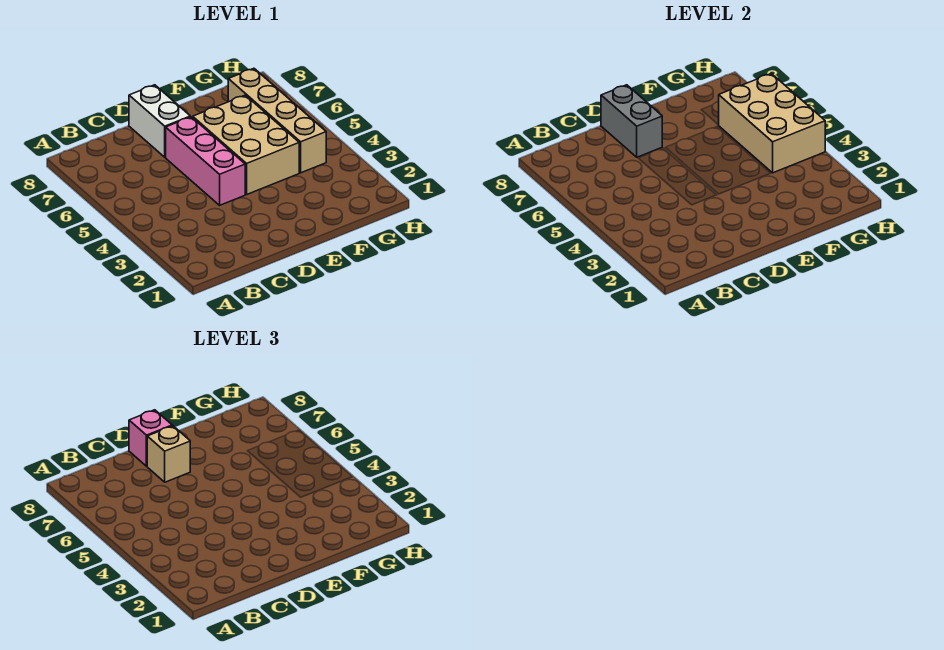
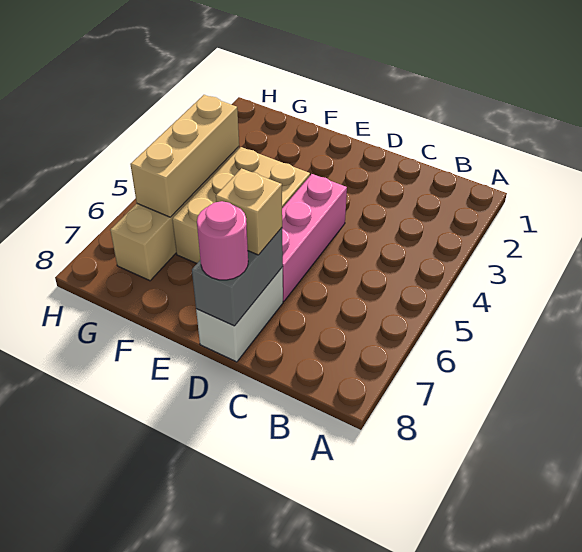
pink 1x1 brick [129,410,172,466] -> pink 1x1 round brick [197,201,248,280]
tan 2x3 brick [719,74,825,173] -> tan 1x3 brick [130,95,239,217]

